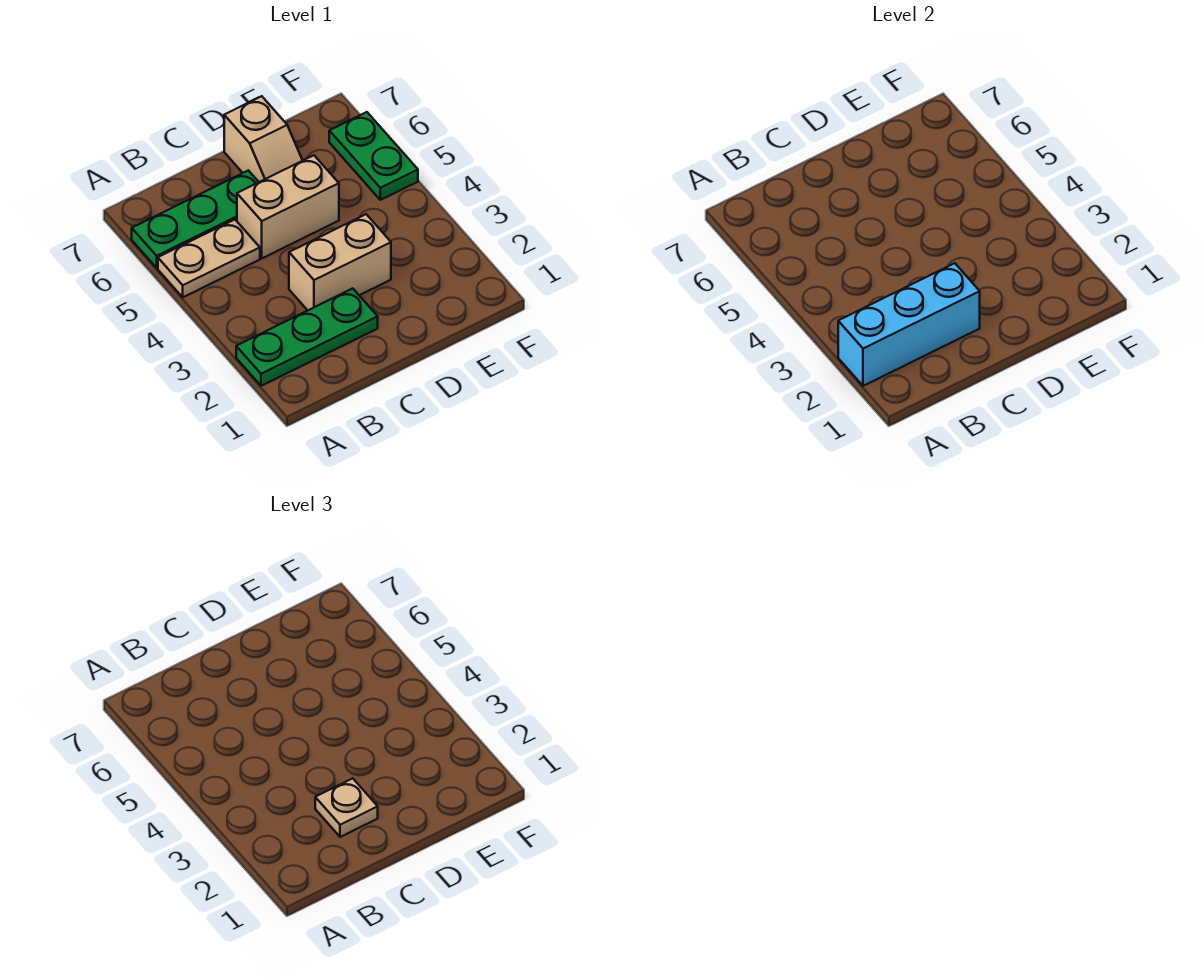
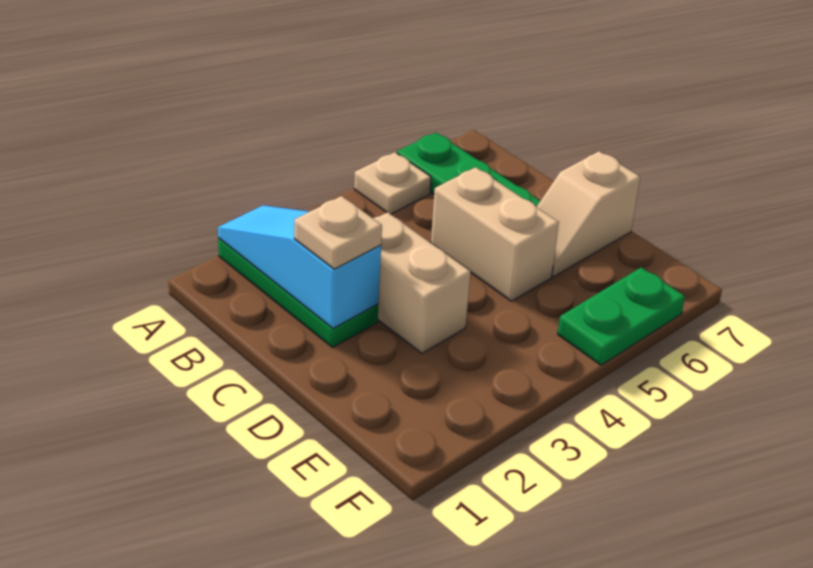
cyan 1x3 brick [838,263,980,386] -> cyan 1x3 slope [218,205,381,328]
tan 1x2 plate [158,220,260,297] -> tan 1x1 plate [354,152,431,214]

